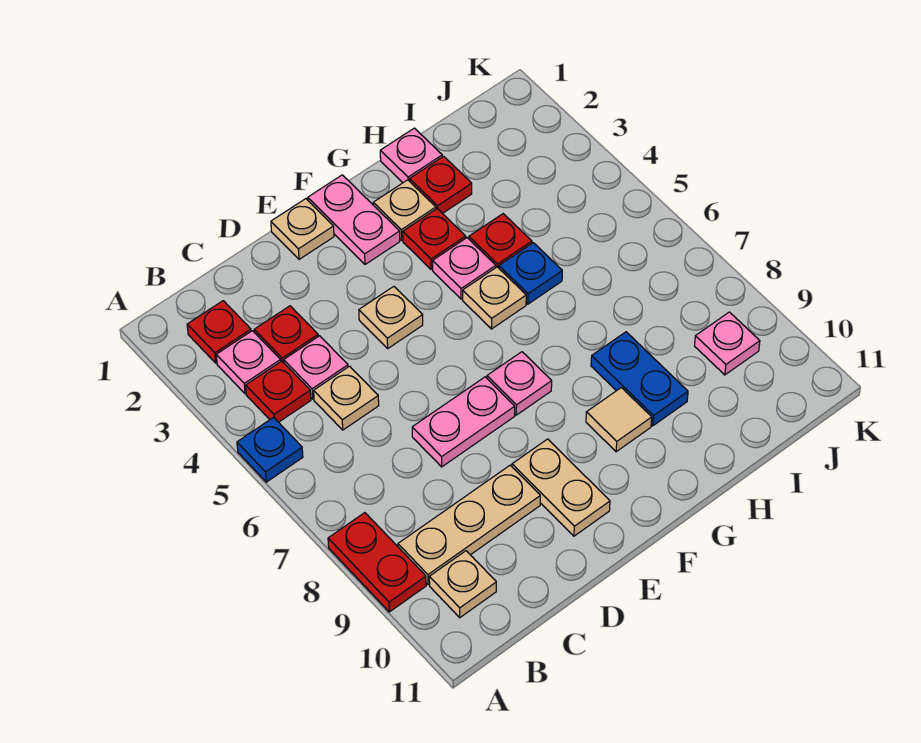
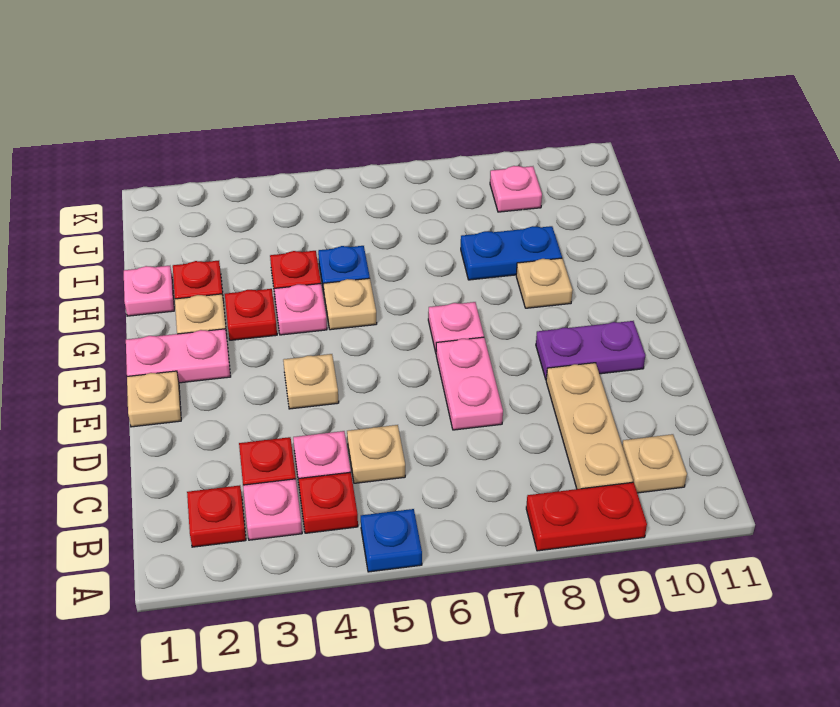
tan 1x2 plate [512,439,610,536] -> purple 1x2 plate [536,321,645,379]
tan 1x1 tile [586,388,652,452] -> tan 1x1 plate [516,258,572,308]

